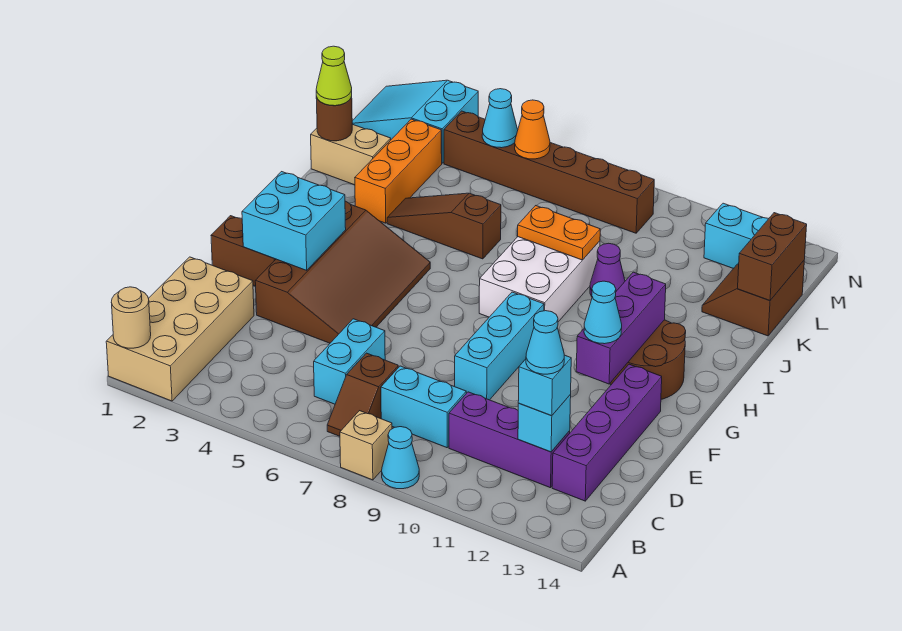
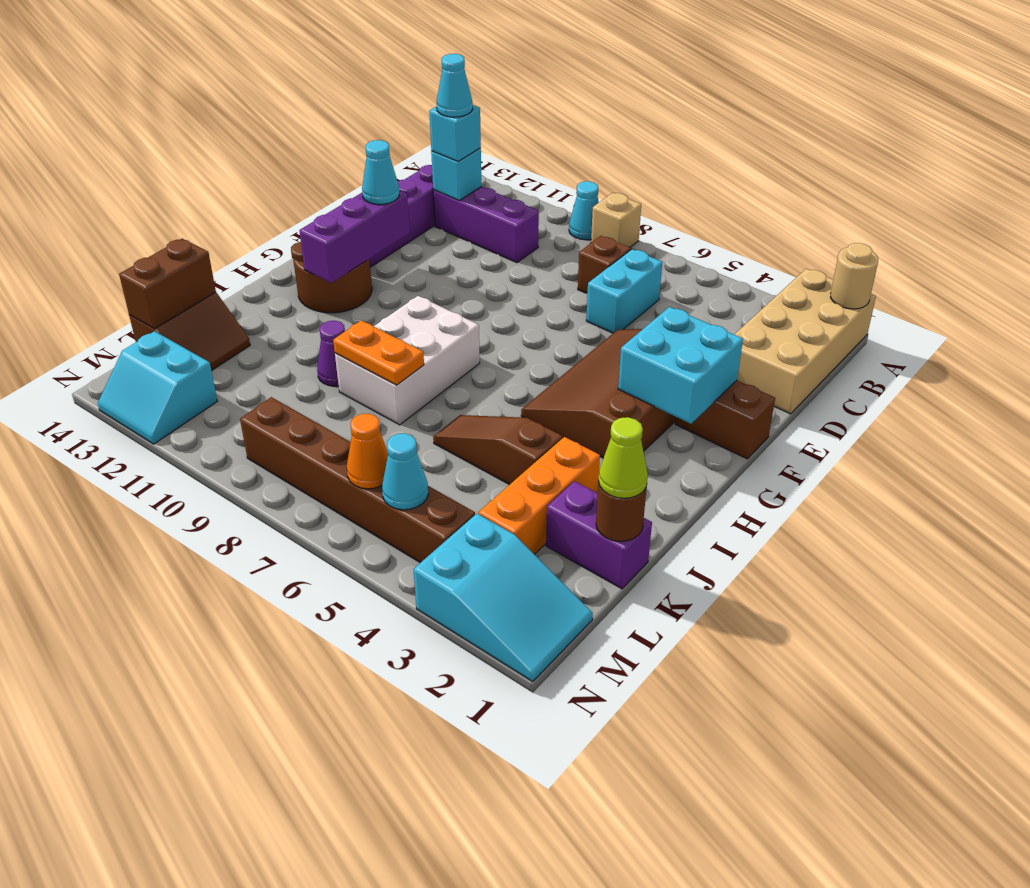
cyan 1x2 brick [381,366,466,448] -> none
cyan 1x3 brick [455,292,544,400] -> none
brown 1x3 slope [387,193,501,259] -> brown 1x3 slope turned to [433,415,563,485]
tan 1x2 brick [311,124,391,185] -> purple 1x2 brick [546,481,652,589]

